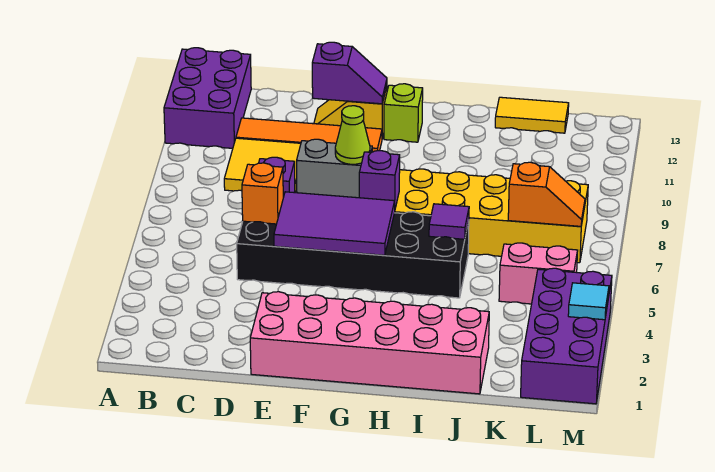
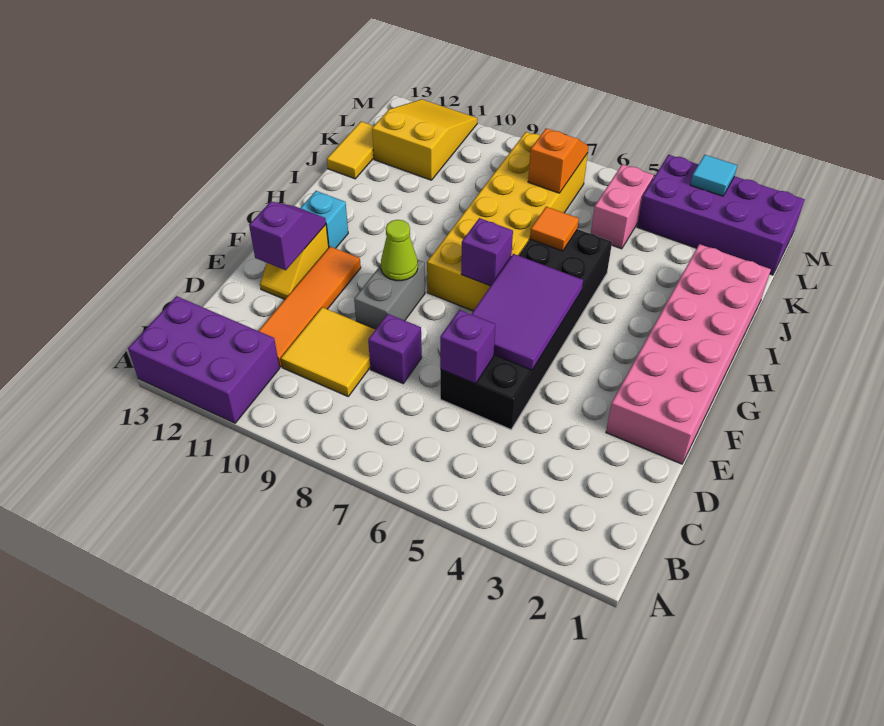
orange 1x1 brick [242,163,283,224] -> purple 1x1 brick [440,310,496,384]
lime 1x1 brick [384,84,423,142] -> cyan 1x1 brick [301,191,348,248]
purple 1x1 tile [429,204,469,239] -> orange 1x1 tile [530,207,579,251]
none -> yellow 2x3 slope [372,99,477,180]

